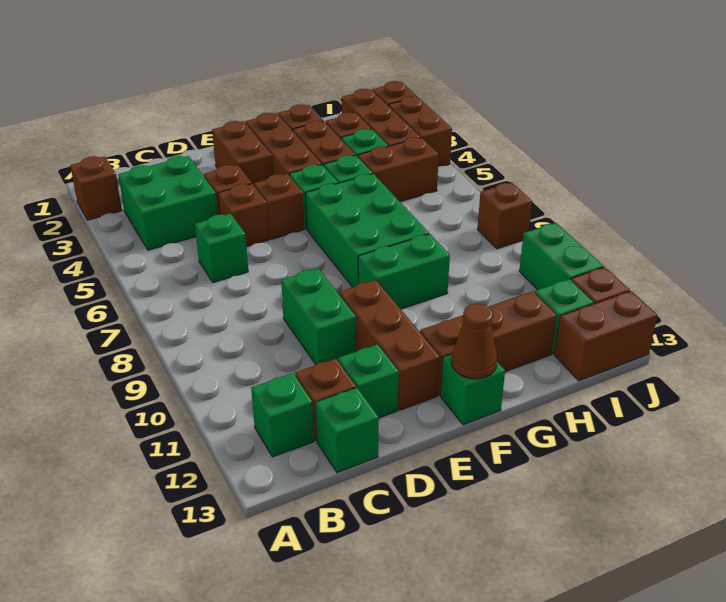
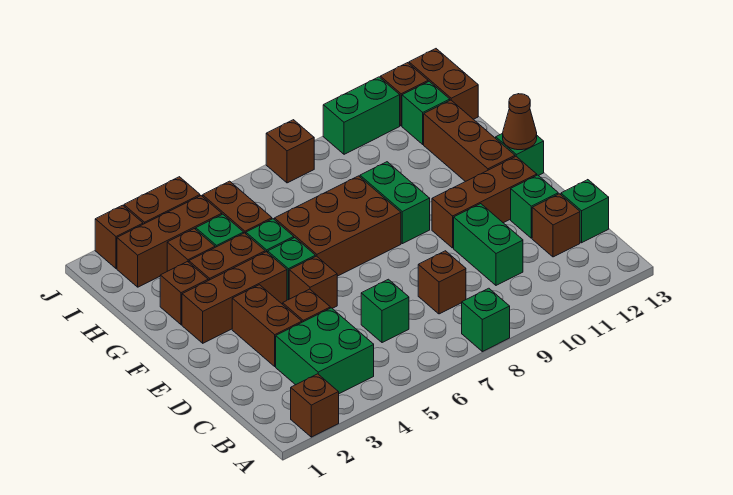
green 1x1 brick [251,373,314,457] -> green 1x1 brick moved to [462,288,510,352]
brown 1x1 brick [218,184,269,247] -> brown 1x1 brick moved to [418,251,466,314]
green 1x2 brick [281,268,356,364] -> green 1x2 brick turned to [454,204,523,285]
brown 1x2 brick [212,121,273,185] -> brown 1x2 brick turned to [232,285,302,366]
green 2x3 brick [306,174,429,287] -> brown 2x3 brick [274,176,401,276]

